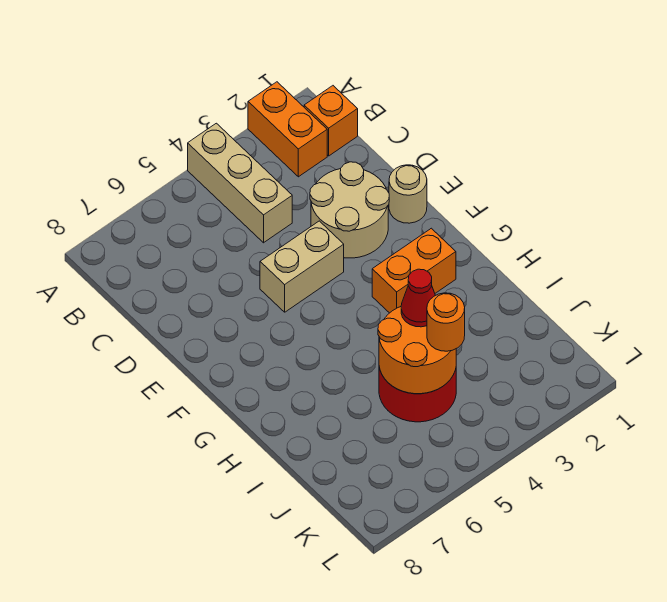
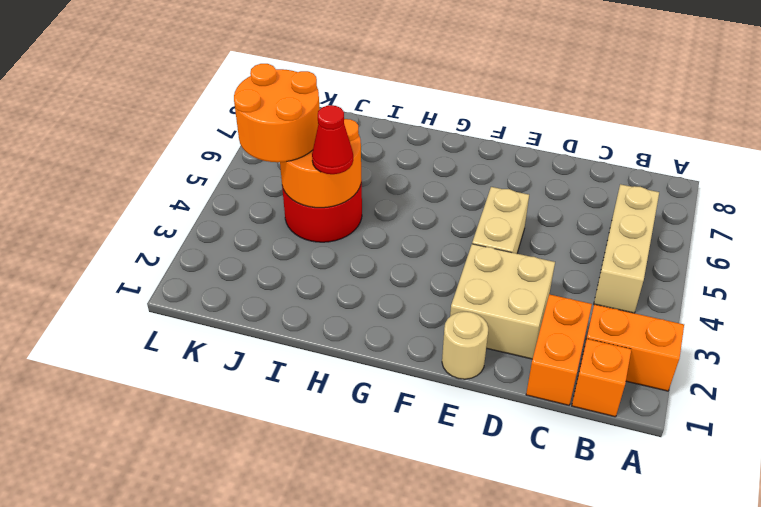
tan 1x3 brick [188,123,292,243] -> tan 1x3 brick turned to [594,184,659,313]
tan 2x2 round brick [310,162,389,258] -> tan 2x2 brick [450,244,555,359]
orange 1x2 brick [372,228,456,313] -> orange 1x2 brick moved to [526,294,592,405]
orange 1x1 round brick [427,293,465,351] -> orange 2x2 round brick [234,64,320,162]

